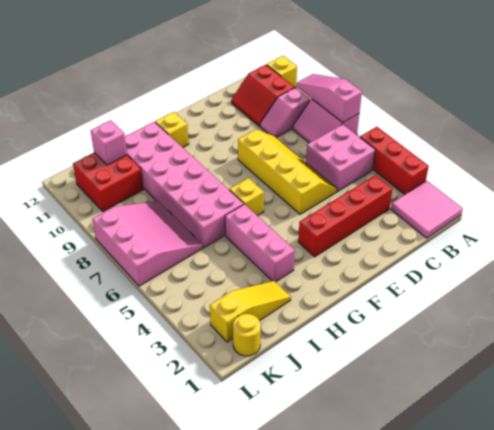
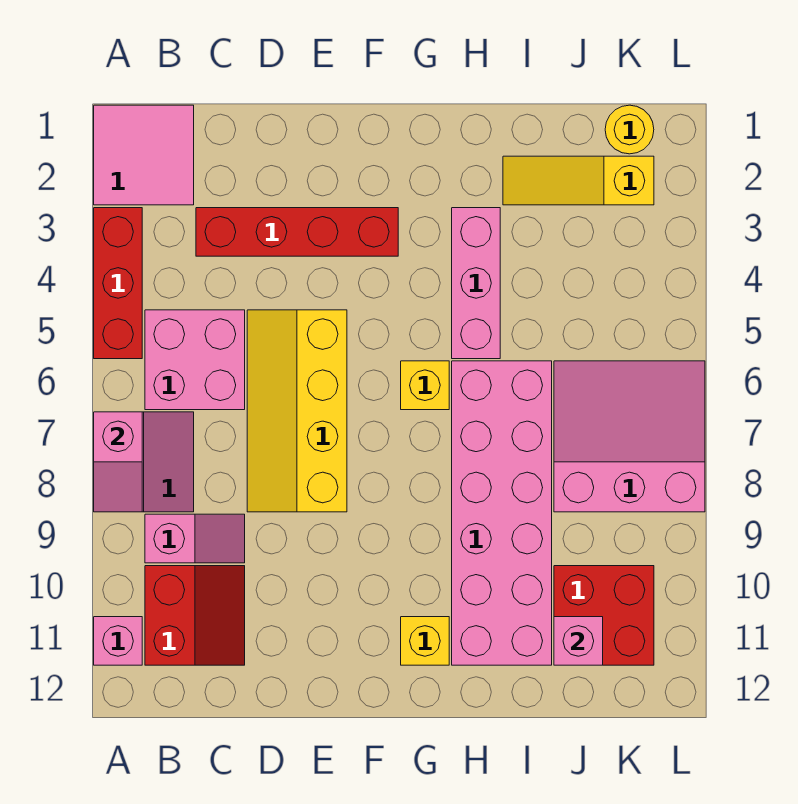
pink 1x3 slope [296,74,362,122] -> pink 1x2 slope [94,412,142,512]
yellow 1x1 brick [267,56,297,88] -> pink 1x1 brick [94,617,142,665]
pink 3x3 slope [92,201,203,286] -> pink 3x3 slope turned to [554,361,705,512]

